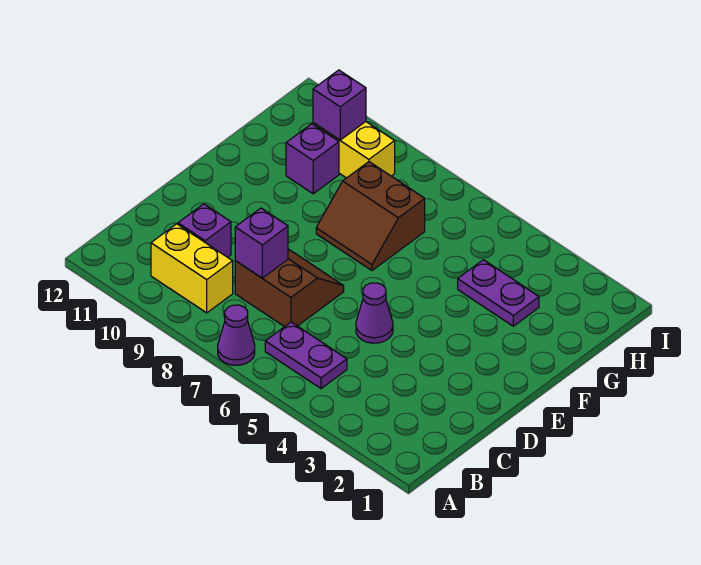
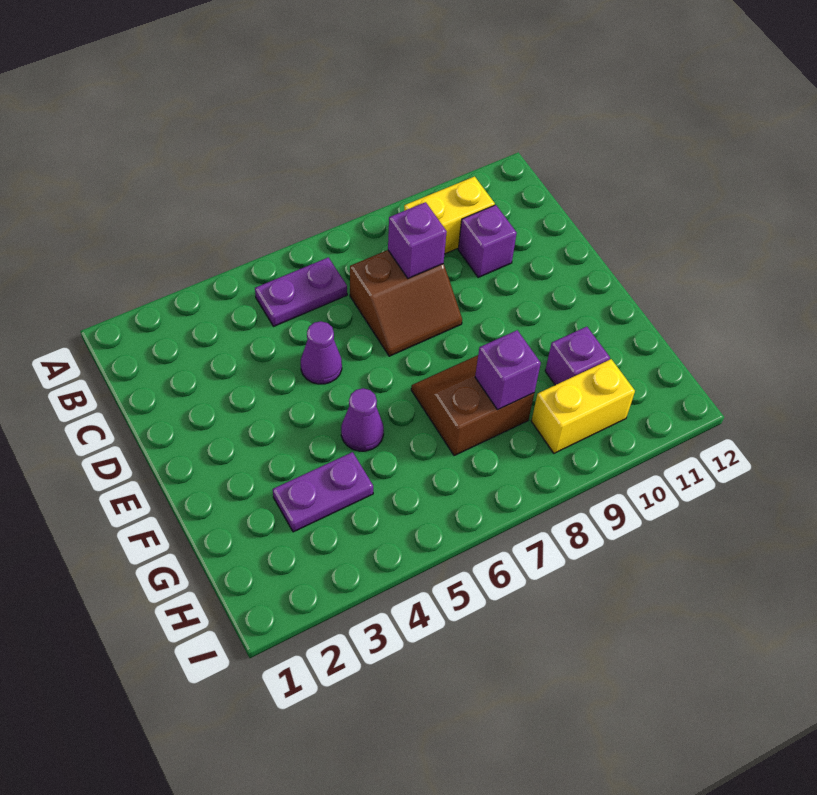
purple 1x1 cone [218,305,255,365] -> purple 1x1 cone moved to [341,388,384,451]
purple 1x1 brick [313,70,366,140] -> purple 1x1 brick moved to [475,330,541,410]

